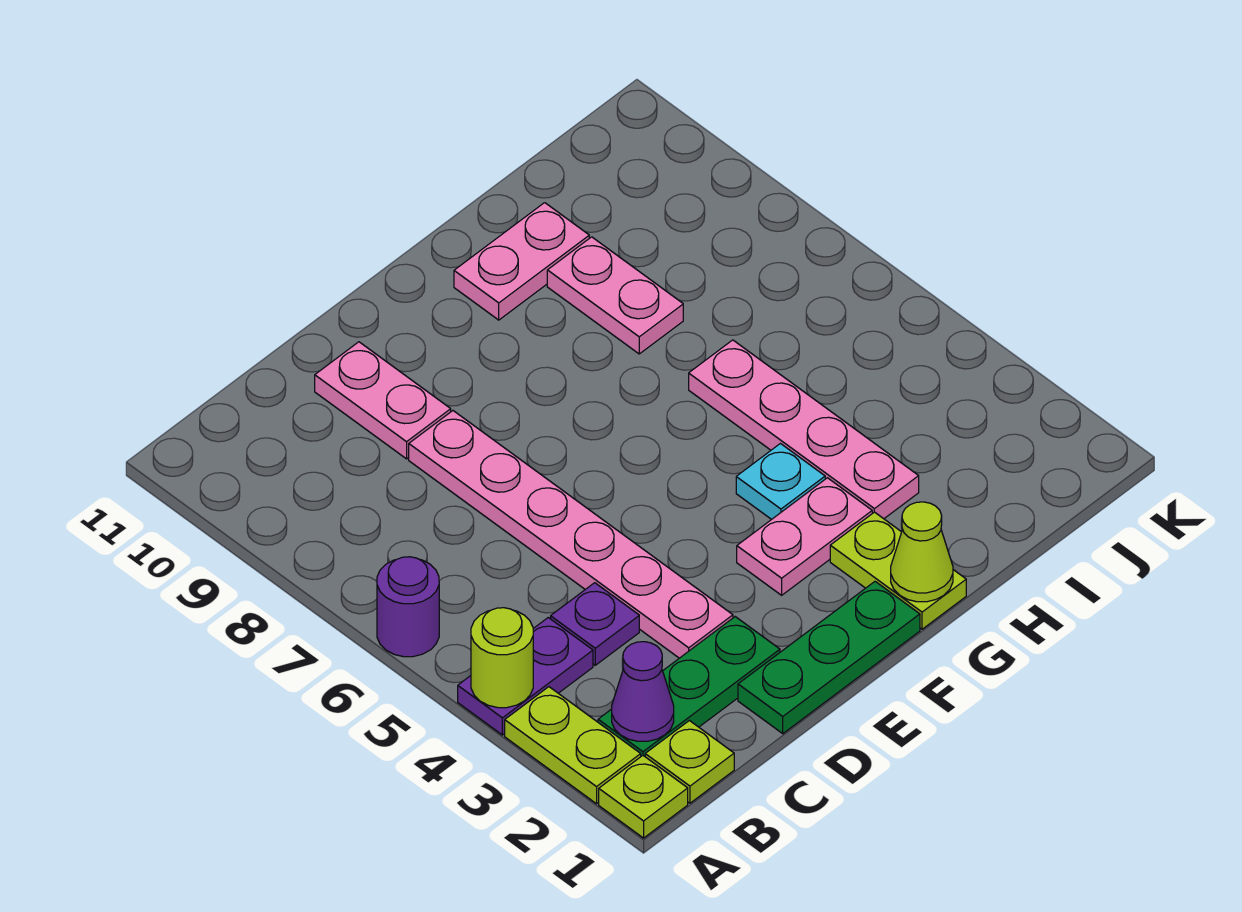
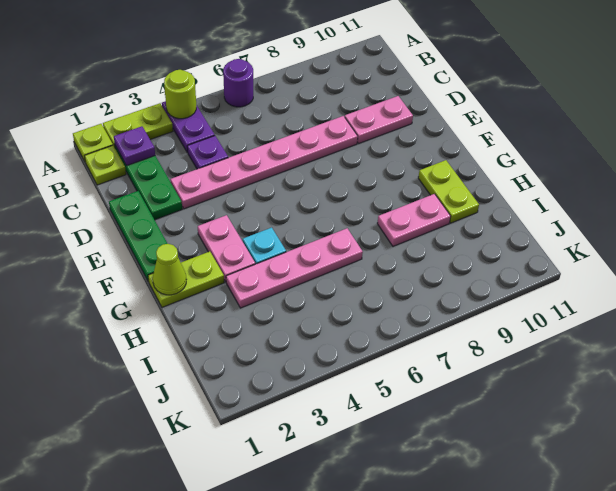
purple 1x1 cone [612,642,674,741] -> purple 1x1 plate [114,126,155,166]
pink 1x2 plate [454,203,589,320] -> lime 1x2 plate [418,160,479,223]

